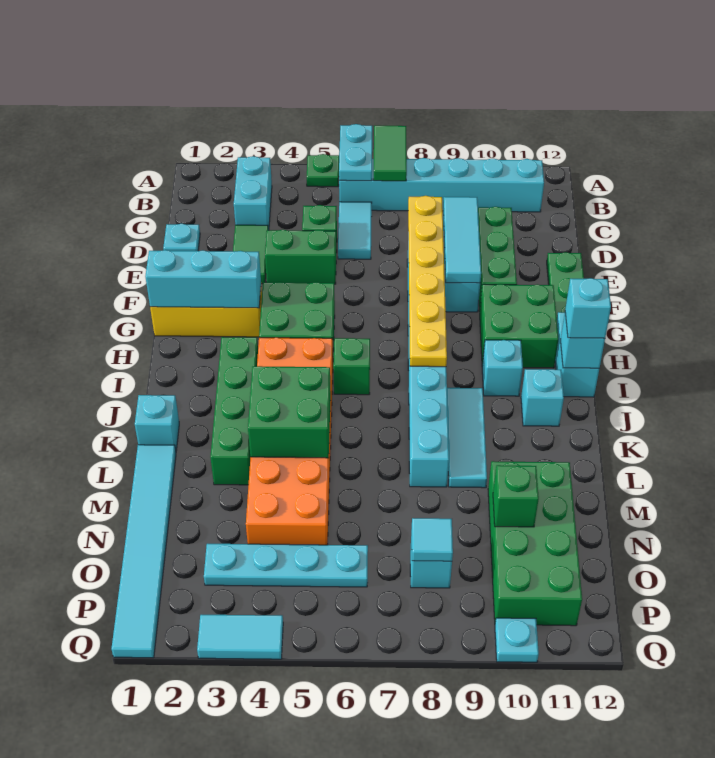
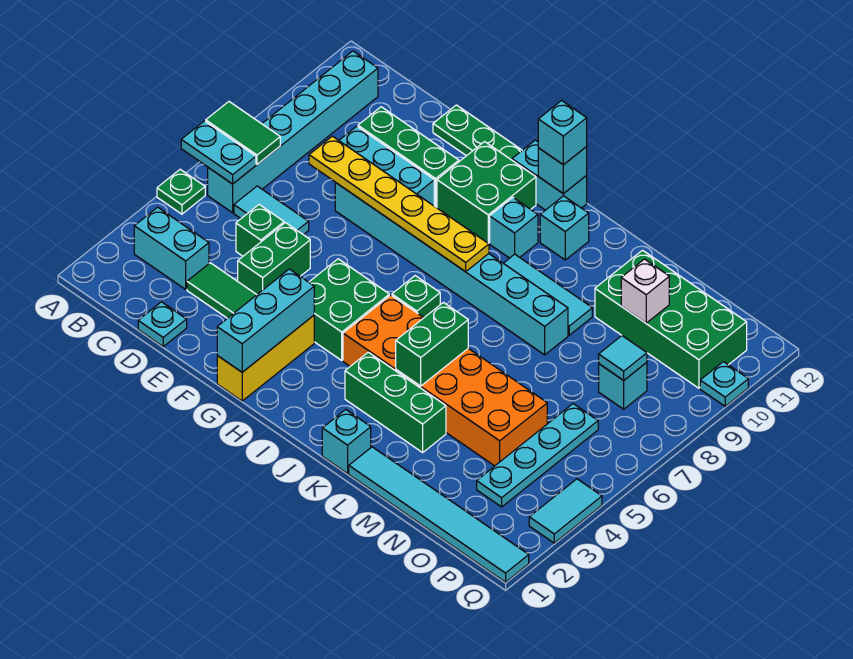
cyan 1x3 tile [443,197,481,283] -> none
green 1x4 brick [210,337,258,485] -> green 1x3 brick [345,352,446,452]
green 2x2 brick [248,366,331,458] -> green 1x2 brick [396,302,468,386]
green 1x1 brick [493,465,539,527] -> white 1x1 brick [621,259,669,323]

